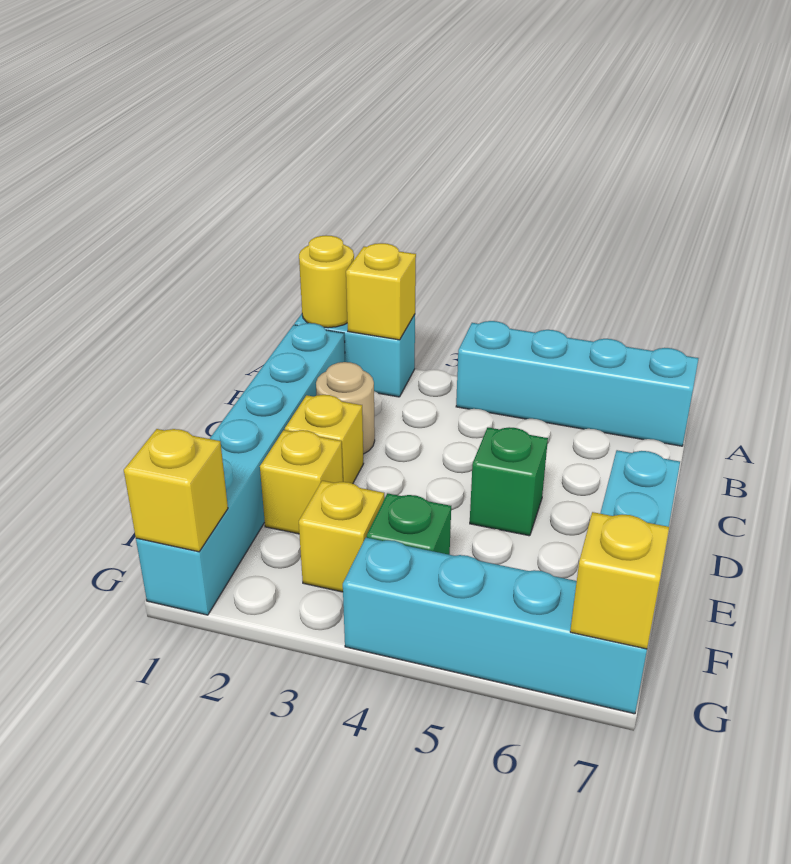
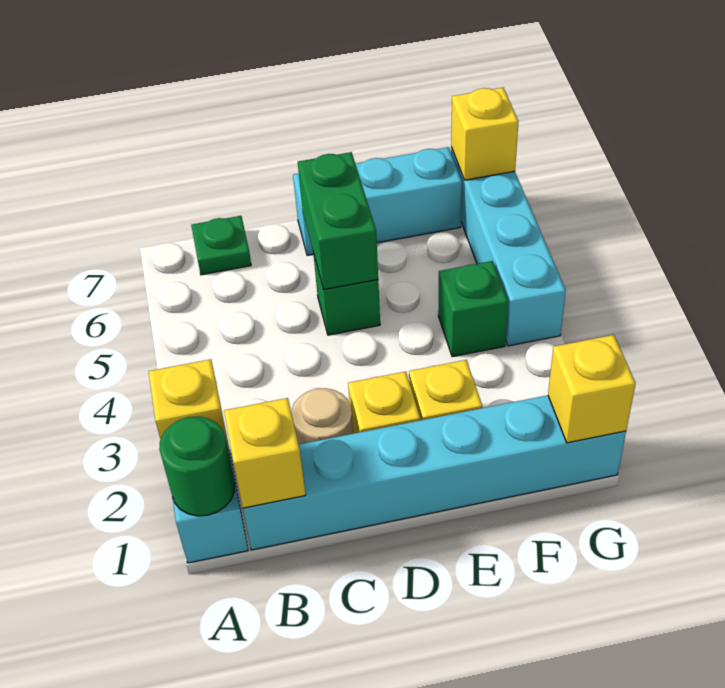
yellow 1x1 round brick [299,235,354,328] -> green 1x1 round brick [159,416,235,516]
cyan 1x4 brick [456,321,699,446] -> none
none -> green 1x1 plate [191,216,251,275]
none -> green 1x2 brick [298,152,378,290]
yellow 1x1 brick [299,481,384,592] -> yellow 1x1 brick moved to [224,398,306,508]

